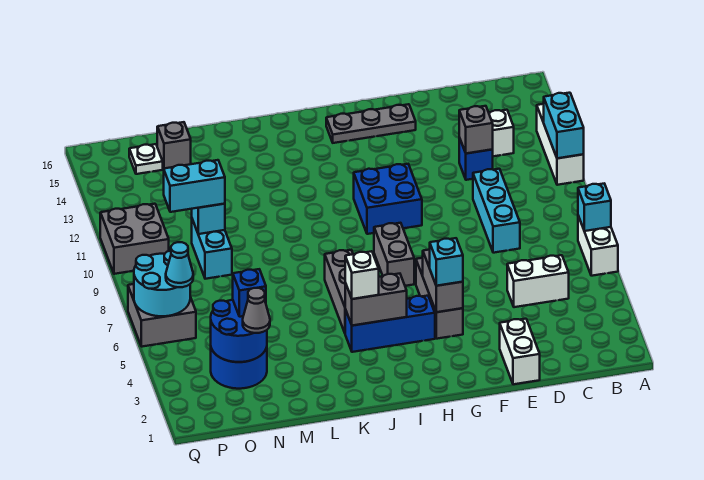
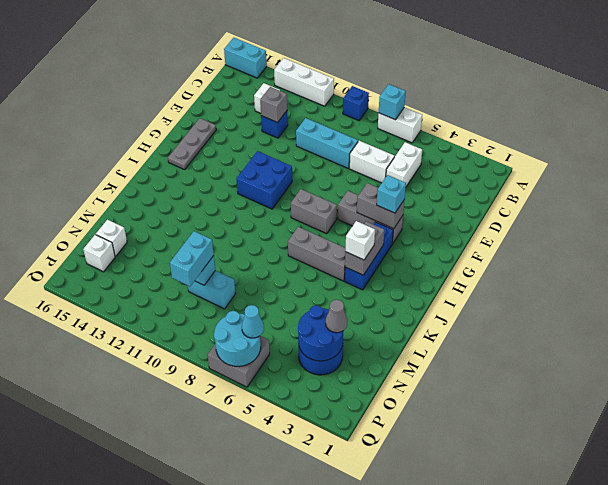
cyan 1x2 brick [544,93,584,158] -> cyan 1x2 brick moved to [224,38,267,78]
white 1x2 brick [500,319,540,384] -> white 1x2 brick moved to [349,140,395,183]
blue 1x1 brick [233,269,266,317] -> blue 1x1 brick moved to [343,86,369,121]
grey 1x1 brick [157,122,191,169] -> white 1x1 brick [96,220,127,256]
white 1x1 plate [129,144,163,174] -> white 1x1 brick [83,235,115,272]
grey 2x2 brick [100,204,169,274] -> none

